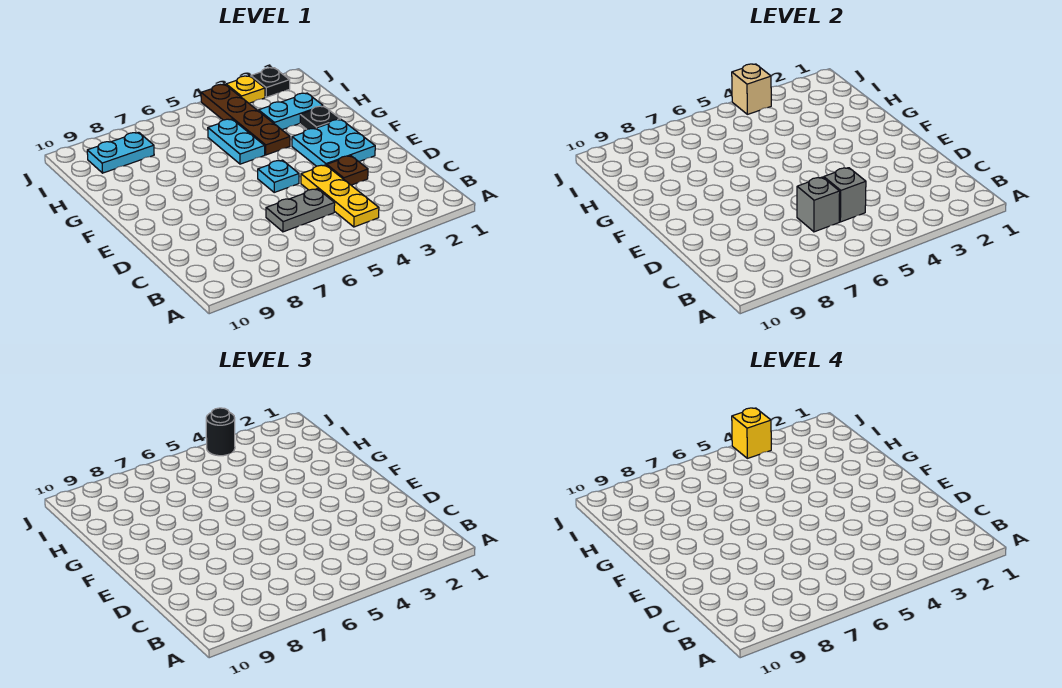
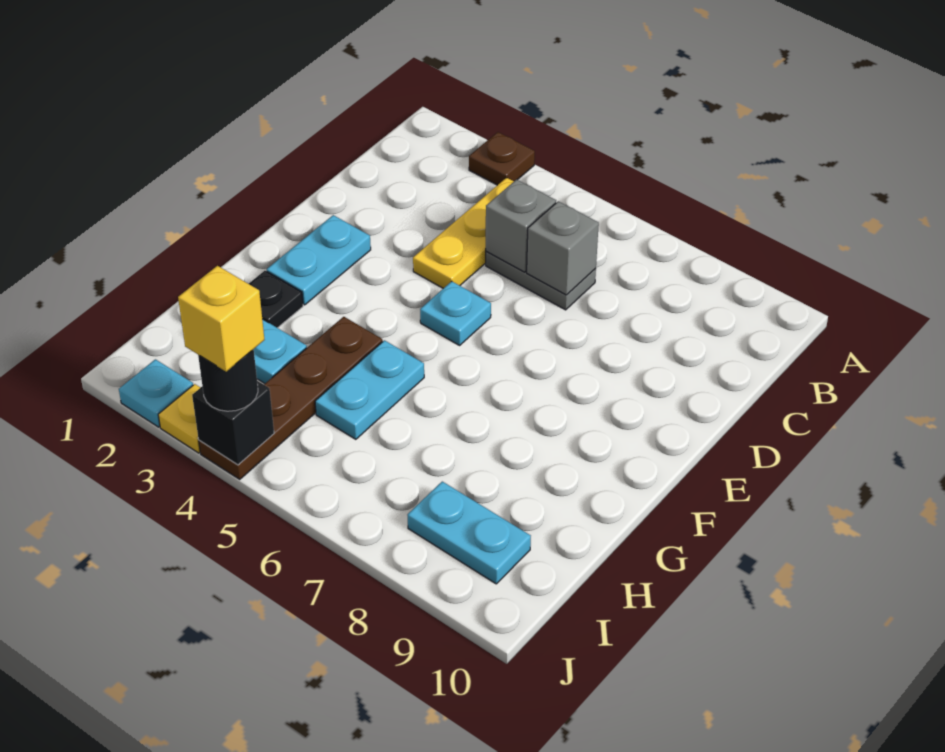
brown 1x1 plate [327,156,368,185] -> brown 1x1 plate moved to [469,132,535,185]
cyan 2x2 plate [292,119,375,166] -> cyan 1x2 plate [267,215,371,305]
black 1x1 plate [251,68,290,97] -> cyan 1x1 plate [119,359,193,427]
tan 1x1 brick [732,64,771,114] -> black 1x1 brick [192,381,274,465]

